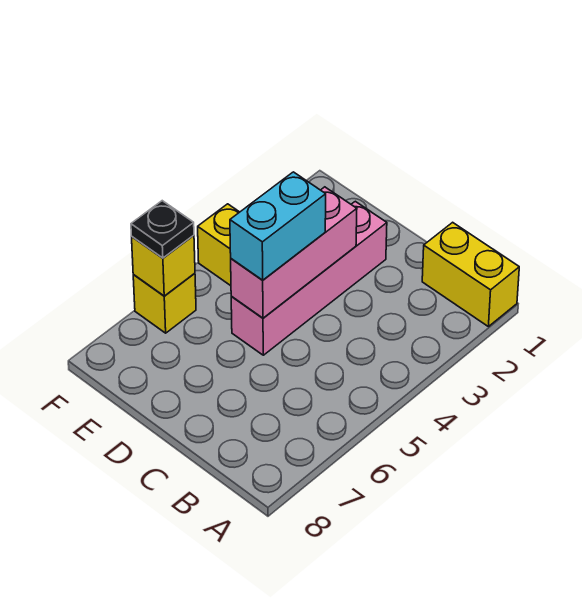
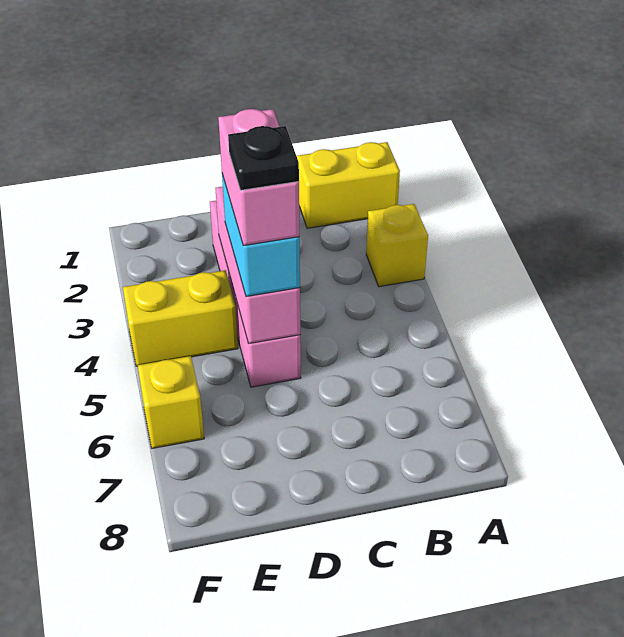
none -> pink 1x2 brick [218,109,299,246]
yellow 1x1 brick [132,235,195,296] -> yellow 1x1 brick moved to [366,204,428,287]
black 1x1 plate [131,201,194,258] -> black 1x1 plate moved to [228,126,299,190]

